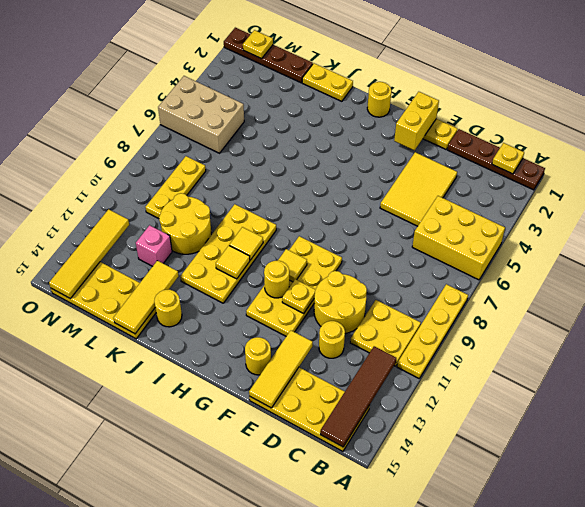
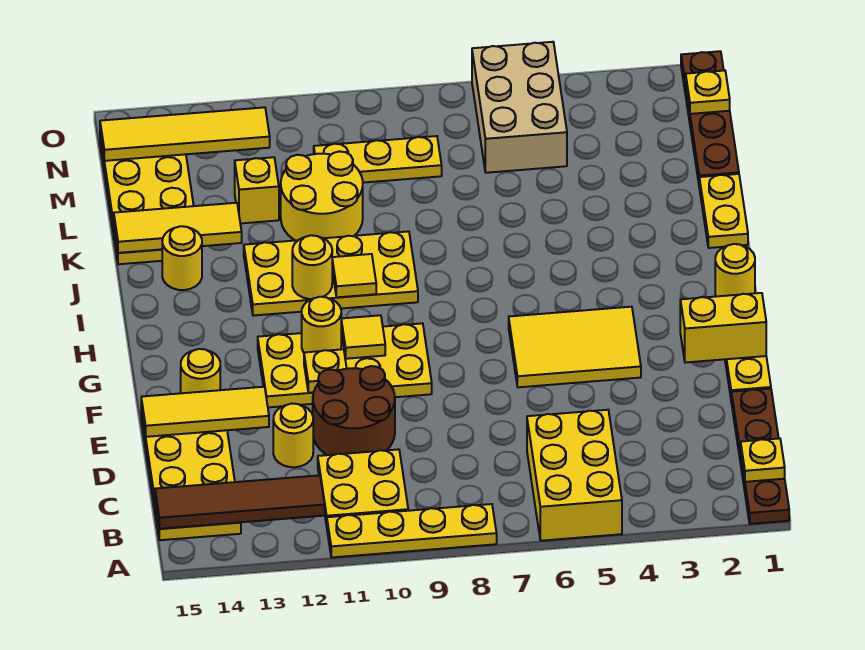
yellow 2x3 tile [380,152,457,226] -> yellow 2x3 tile moved to [509,307,641,387]
yellow 2x2 round brick [314,271,367,334] -> brown 2x2 round brick [313,366,395,455]
yellow 1x1 tile [216,246,250,279] -> yellow 1x1 round brick [292,235,332,299]
pink 1x1 brick [136,225,172,266] -> yellow 1x1 brick [235,157,279,223]

